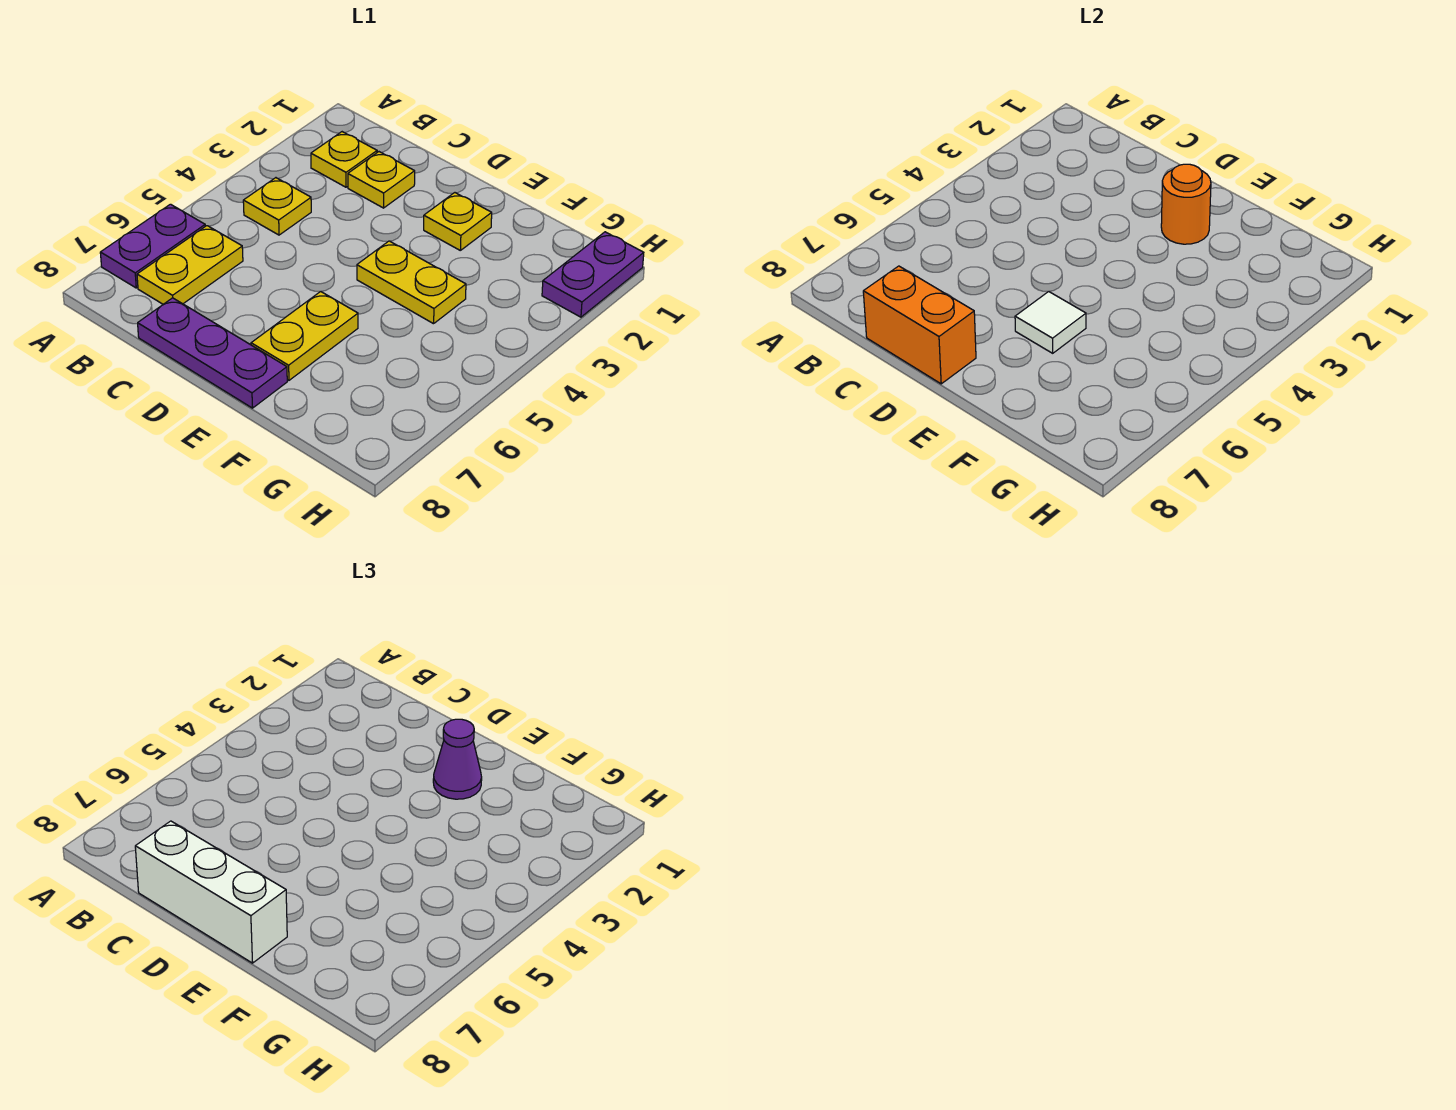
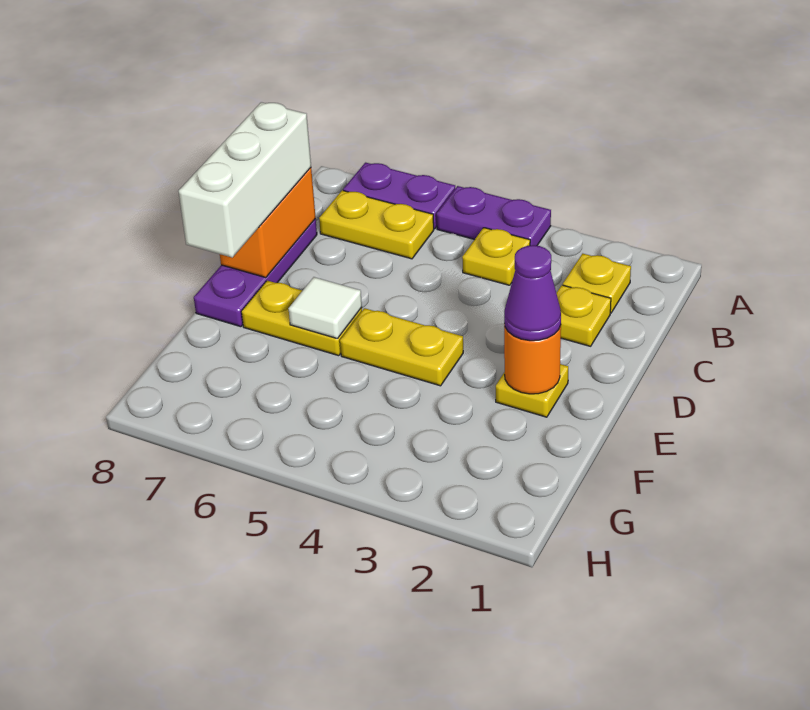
yellow 1x2 plate [357,241,466,324] -> yellow 1x2 plate turned to [340,308,463,386]
purple 1x2 plate [542,232,644,317] -> purple 1x2 plate moved to [437,186,551,246]

